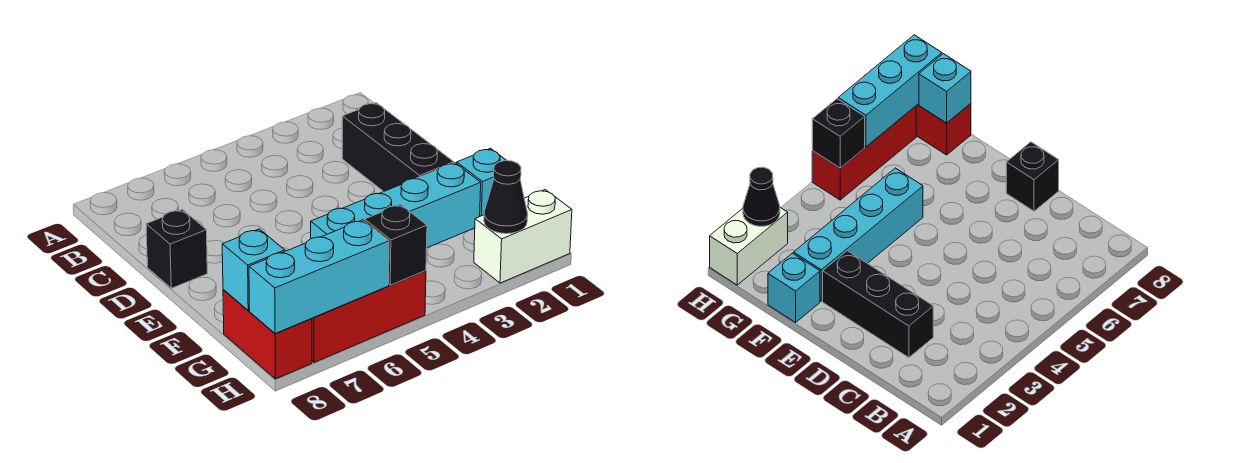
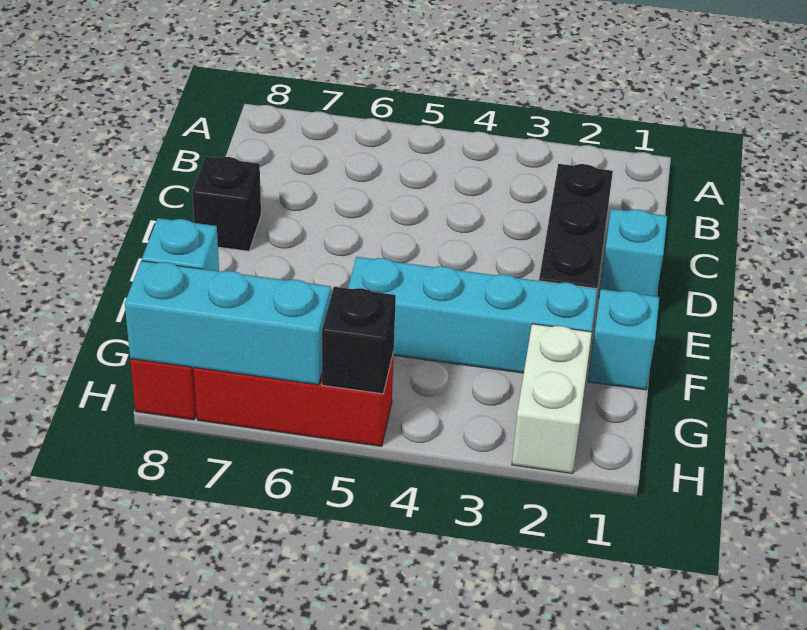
none -> cyan 1x1 brick [599,209,667,296]
white 1x2 brick [474,190,572,283] -> white 1x2 brick turned to [512,324,592,474]
black 1x1 cone [484,161,528,234] -> none

